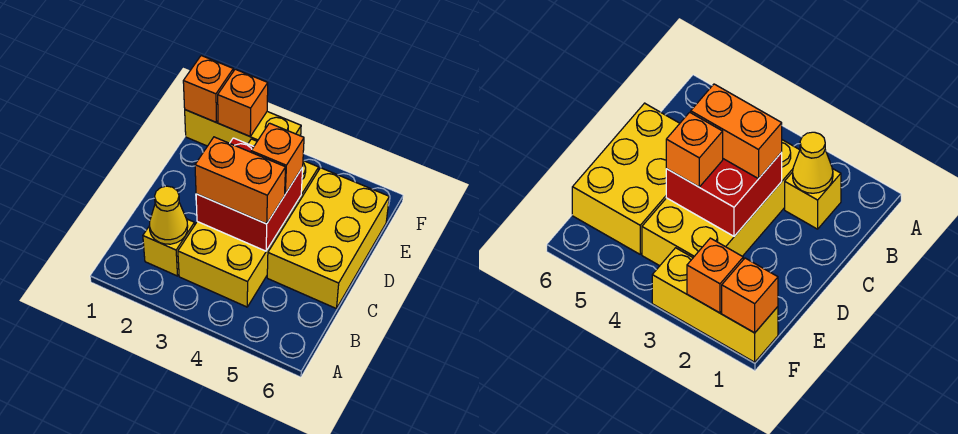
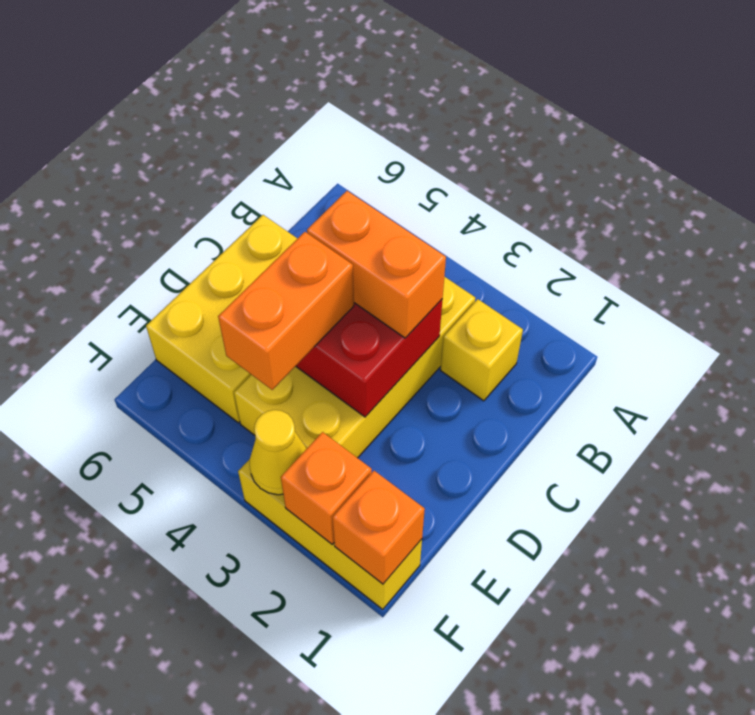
yellow 1x1 cone [149,186,188,244] -> yellow 1x1 cone moved to [249,410,306,495]
orange 1x1 brick [251,123,304,194] -> orange 1x2 brick [218,232,354,390]

